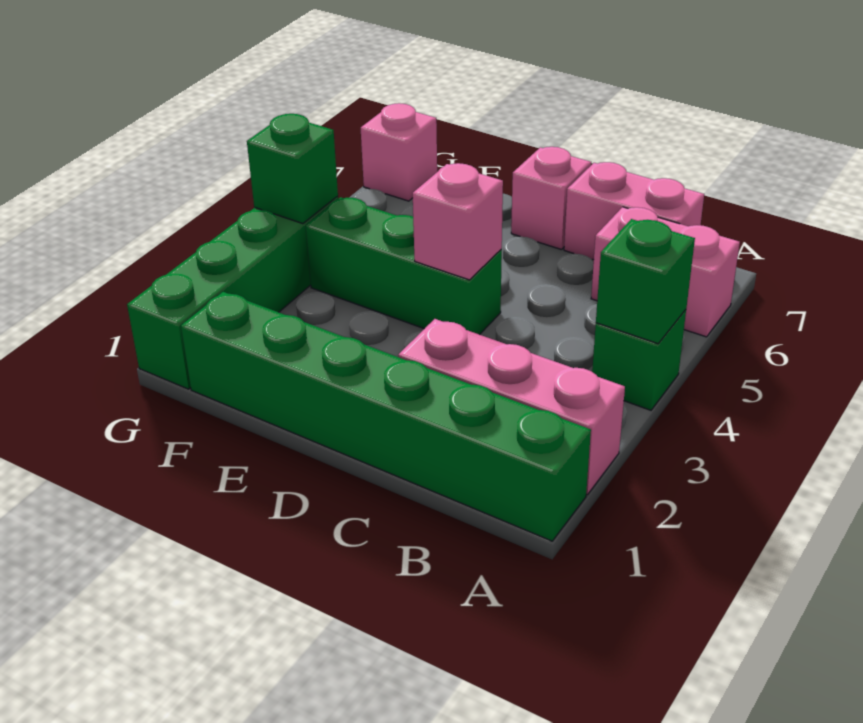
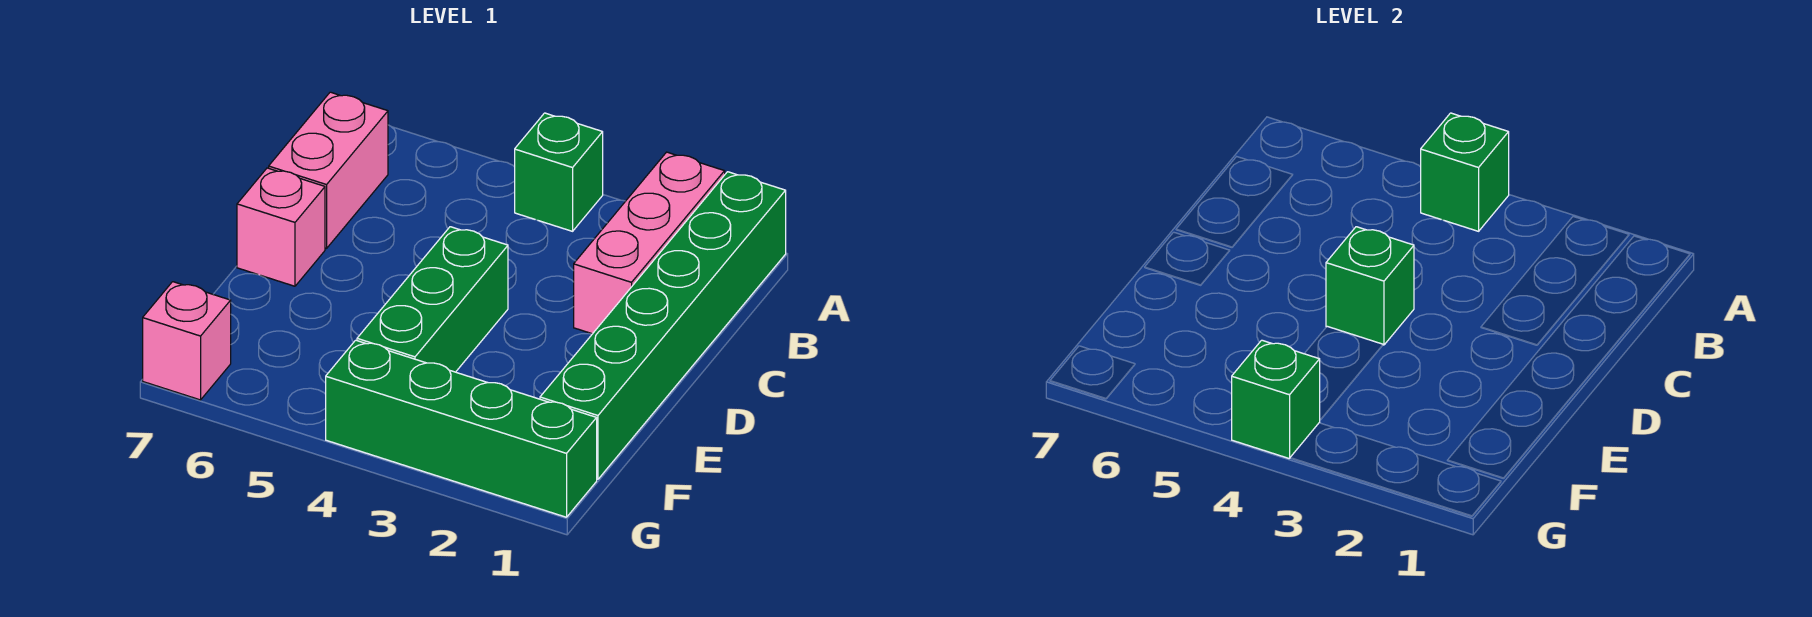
pink 1x2 brick [591,207,740,337] -> none
pink 1x1 brick [413,163,503,280] -> green 1x1 brick [1326,227,1414,345]

